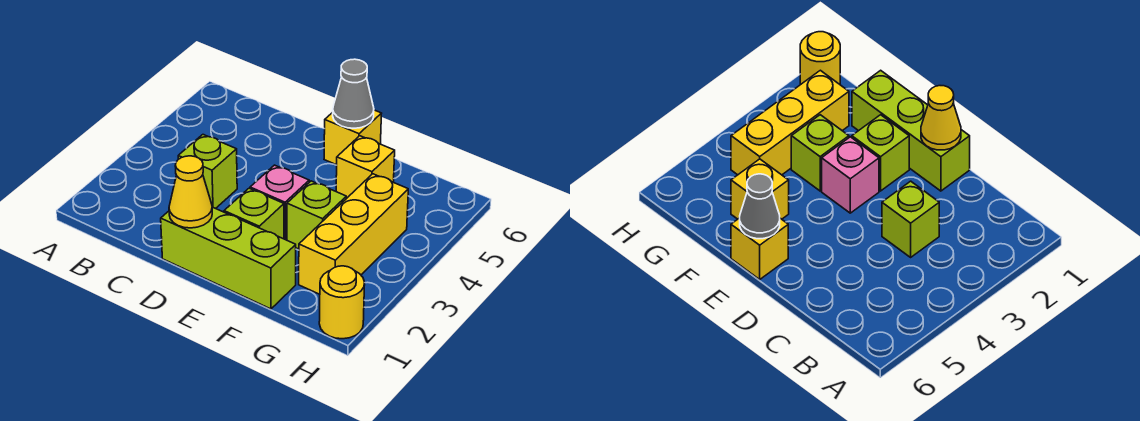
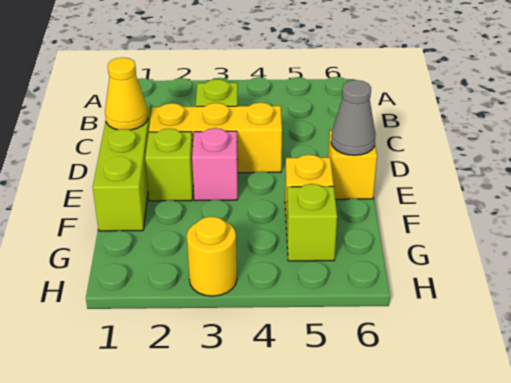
lime 1x1 brick [287,181,346,249] -> lime 1x1 brick moved to [287,184,337,261]
yellow 1x3 brick [299,174,408,294] -> yellow 1x3 brick moved to [149,102,282,173]
yellow 1x1 round brick [319,266,365,339] -> yellow 1x1 round brick moved to [187,216,237,296]

